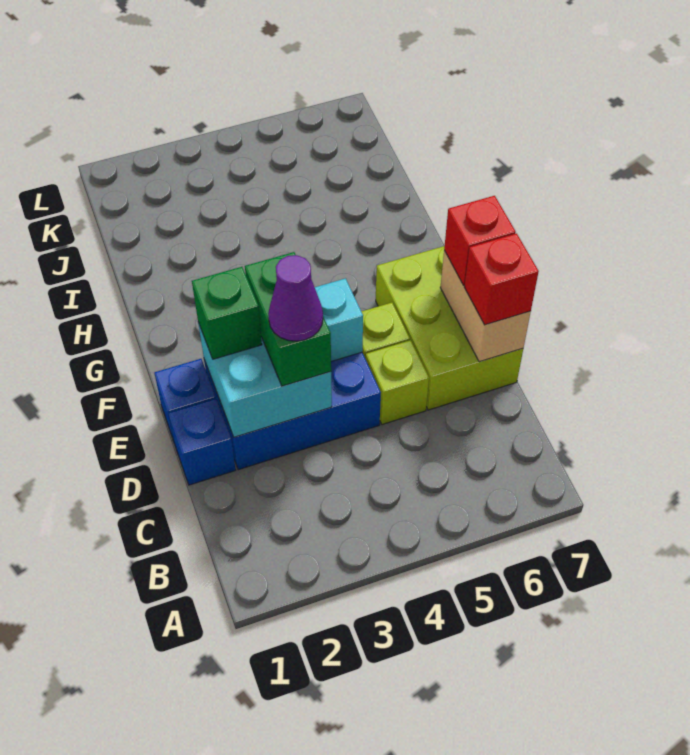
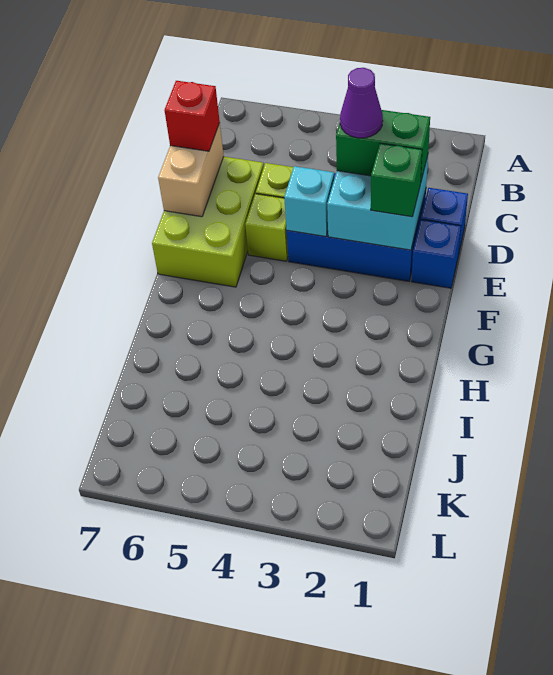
green 1x2 brick [245,252,331,386] -> green 1x2 brick turned to [336,110,430,180]
red 1x1 brick [444,196,516,285] -> none

